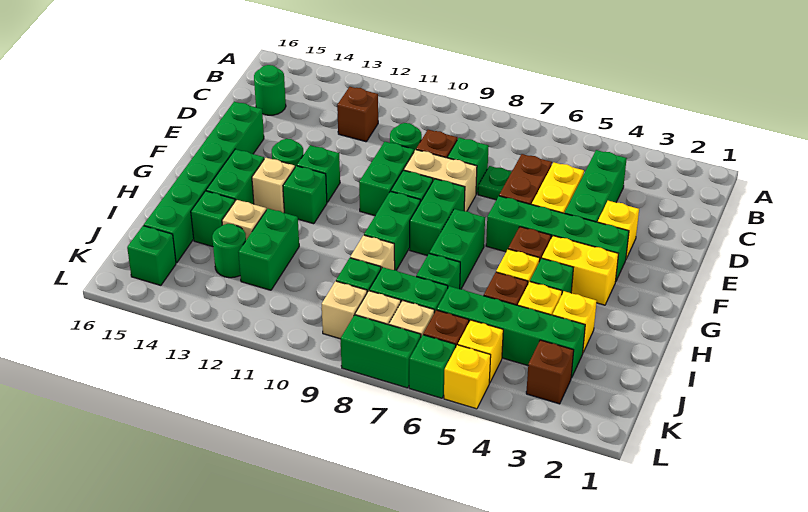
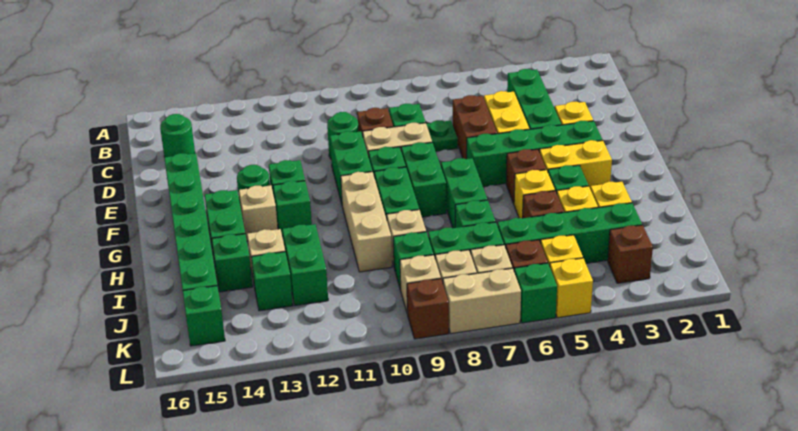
brown 1x1 brick [337,87,378,142] -> brown 1x1 brick moved to [407,279,449,339]
none -> tan 1x3 brick [341,172,392,272]
green 1x1 round brick [212,224,246,278] -> green 1x1 brick [251,252,293,311]
green 1x2 brick [341,315,421,388] -> tan 1x2 brick [443,268,521,334]

